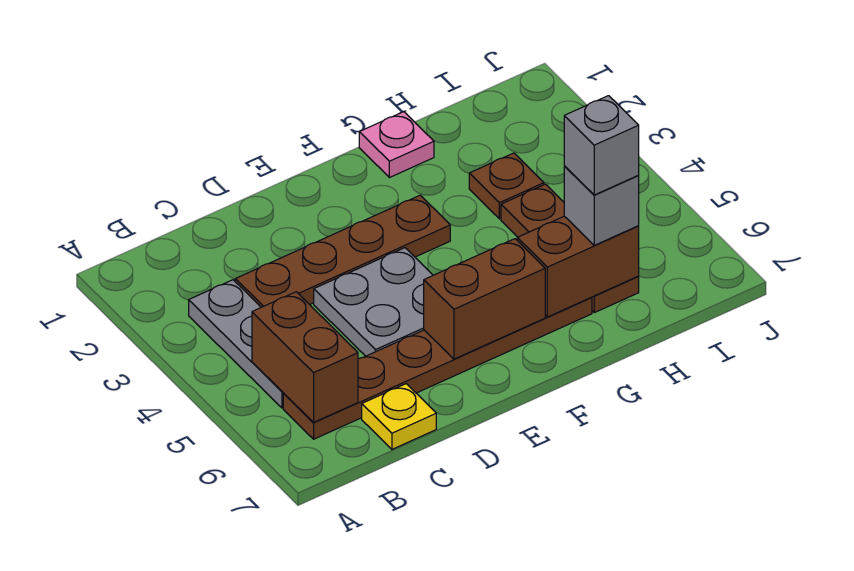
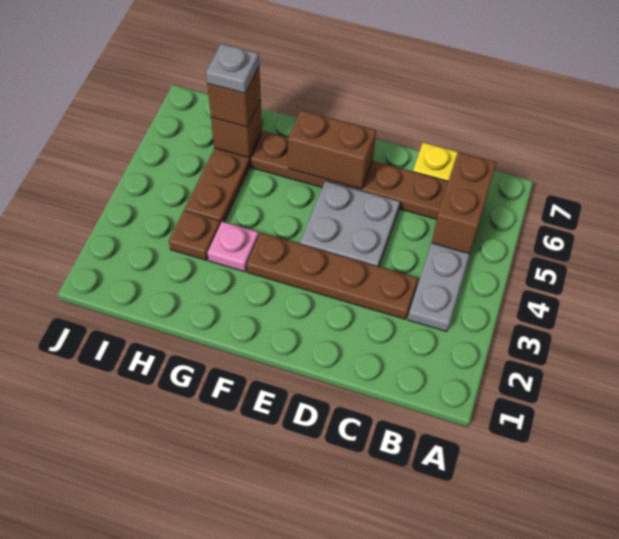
pink 1x1 plate [359,112,434,178] -> pink 1x1 plate moved to [207,222,259,272]
brown 1x2 brick [517,216,639,317] -> brown 1x1 brick [211,100,262,158]
grey 1x1 brick [564,166,639,245] -> brown 1x1 brick [207,67,261,127]
grey 1x1 brick [564,96,639,195] -> grey 1x1 plate [206,44,259,93]

